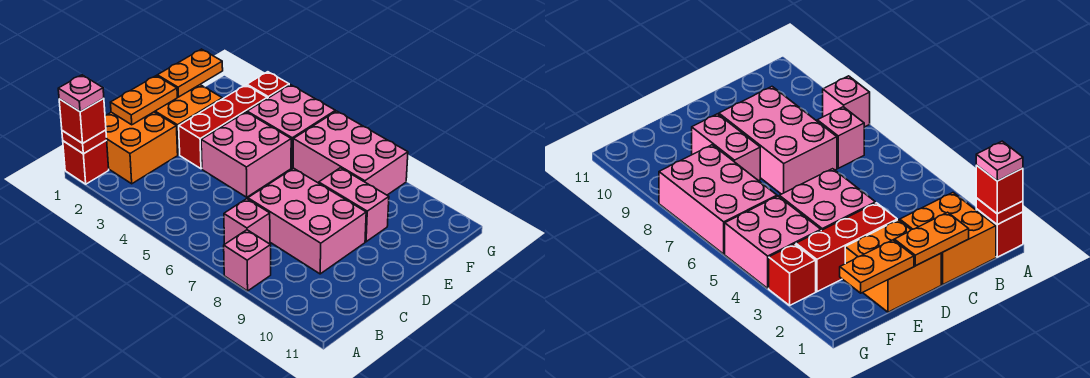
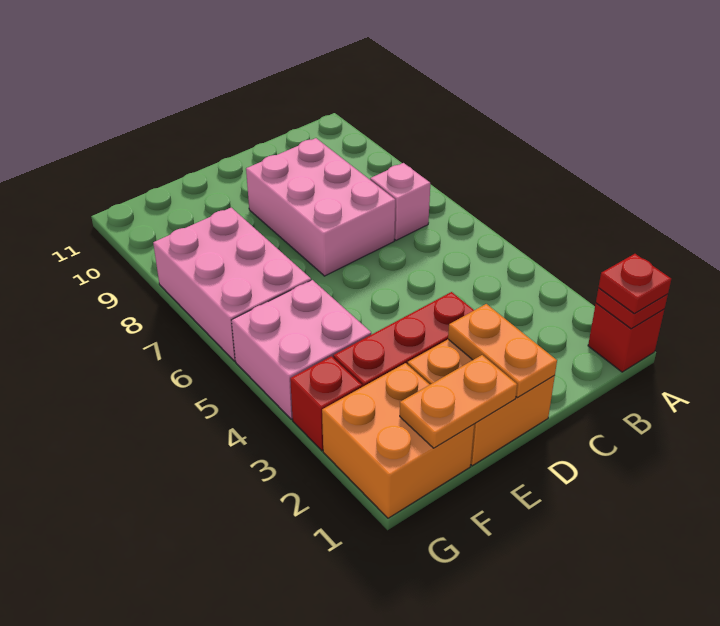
red 1x1 brick [59,98,106,143] -> red 1x1 plate [599,254,671,314]
pink 1x1 plate [58,75,104,112] -> none
pink 1x1 brick [224,230,271,291] -> none
orange 2x2 brick [105,112,178,184] -> orange 2x2 brick moved to [322,363,474,518]
orange 1x2 plate [110,76,177,125] -> orange 1x2 plate turned to [448,304,557,398]
pink 2x2 brick [201,112,291,197] -> none
pink 1x2 brick [319,168,389,242] -> none

